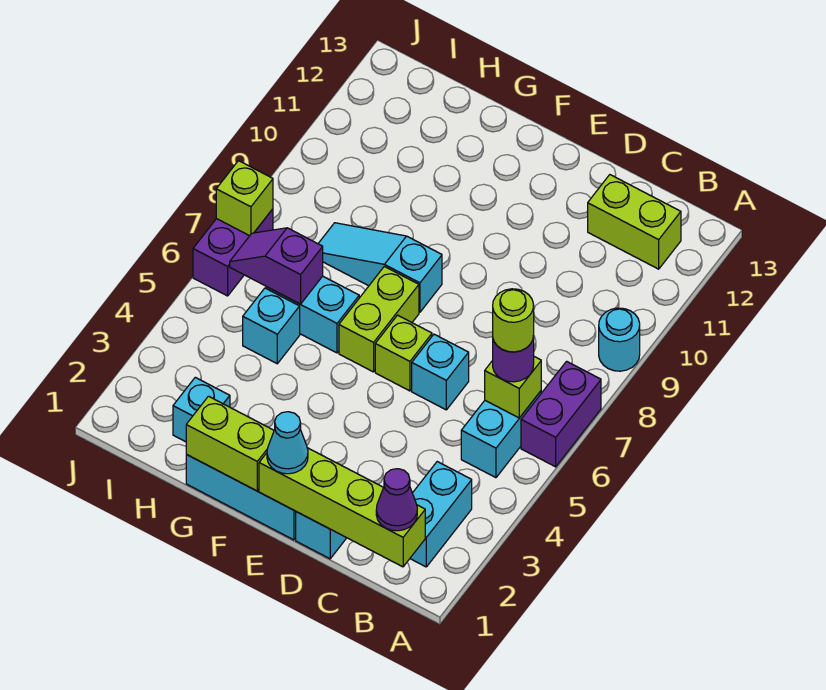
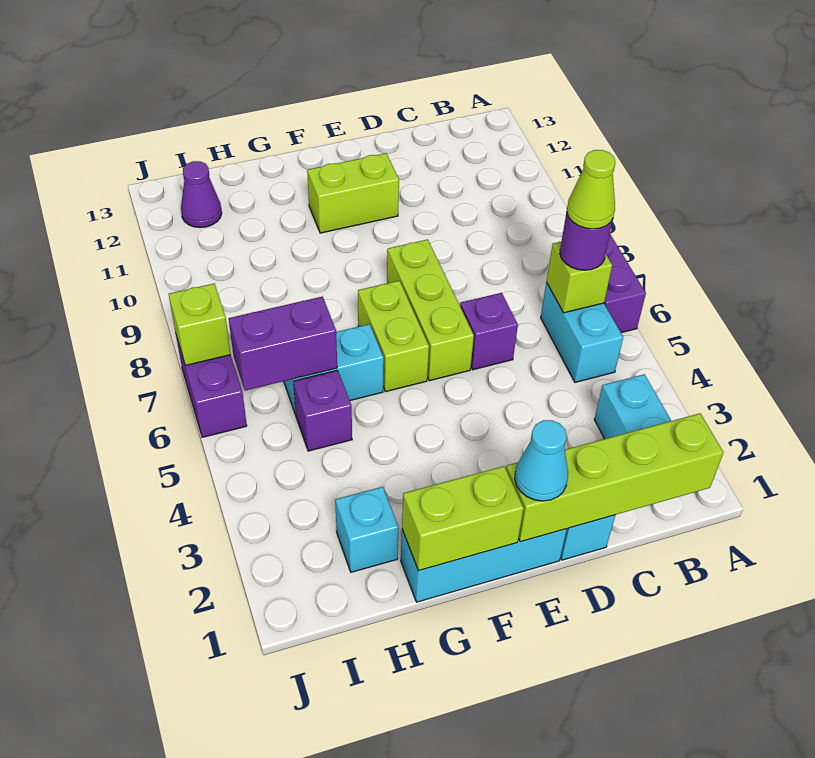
cyan 1x1 round brick [599,308,640,371] -> none
purple 1x1 cone [376,469,417,531] -> purple 1x1 cone moved to [181,161,222,228]
lime 1x1 round brick [493,289,534,352] -> lime 1x1 cone [567,150,616,229]
lime 1x2 brick [588,175,681,269] -> lime 1x2 brick moved to [307,153,399,233]
cyan 1x1 brick [412,334,469,410] -> purple 1x1 brick [460,293,518,370]
lime 1x1 brick [375,315,432,391] -> lime 1x3 brick [387,239,474,381]
cyan 1x3 slope [318,223,442,312] -> none
cyan 1x1 brick [243,288,300,364] -> purple 1x1 brick [293,370,352,451]
purple 1x2 slope [230,228,323,304] -> purple 1x2 brick [229,297,337,390]

